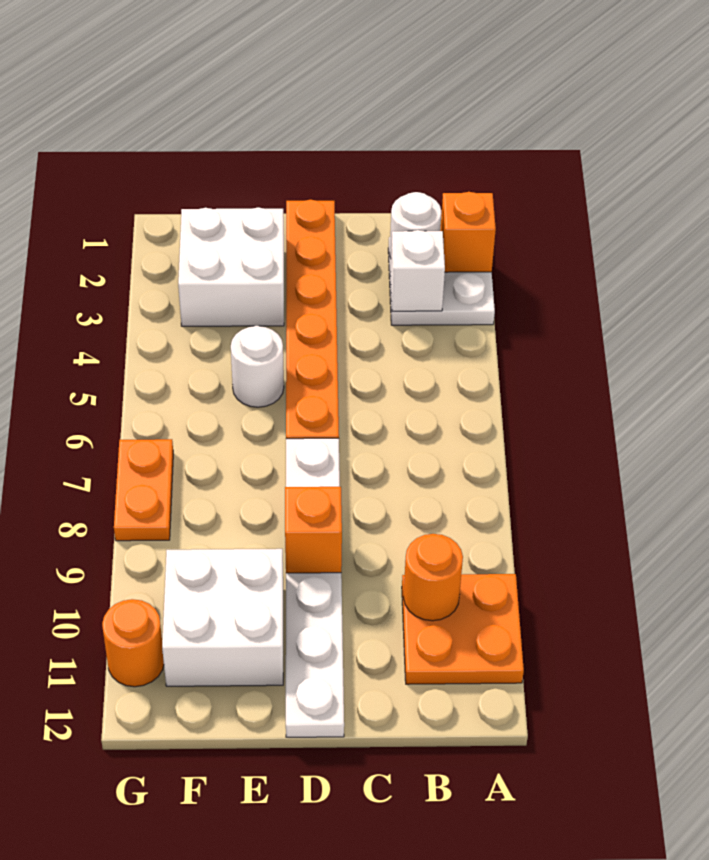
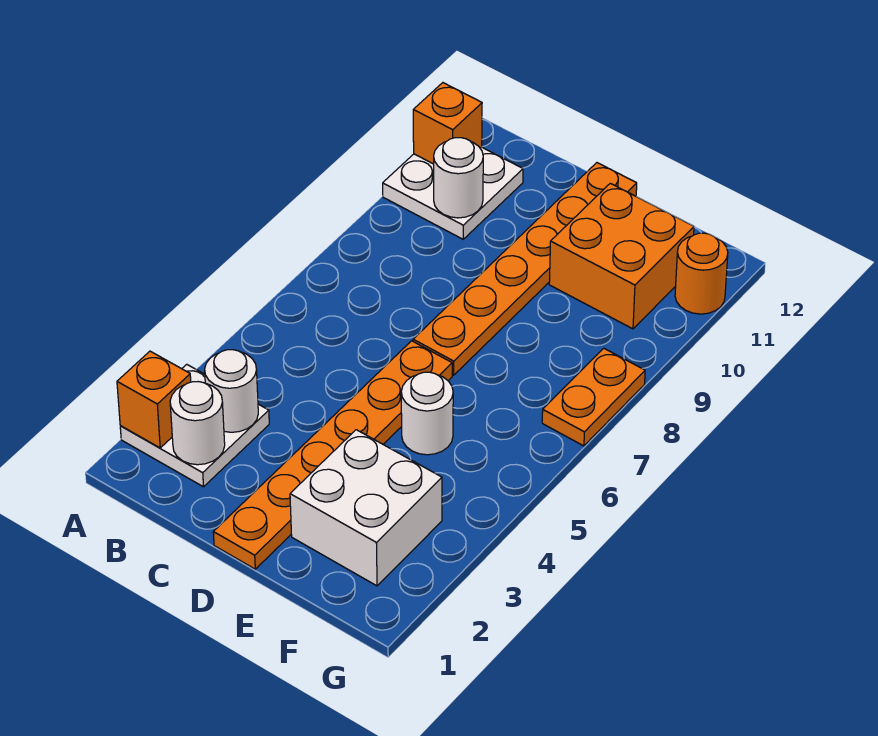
orange 2x2 plate [402,574,524,684] -> white 2x2 plate [383,147,523,239]
white 1x1 brick [390,230,445,311] -> white 1x1 round brick [205,350,258,432]
orange 1x1 round brick [403,534,463,621] -> white 1x1 round brick [434,138,483,218]
white 1x6 plate [286,438,344,737] -> orange 1x6 plate [413,163,637,375]
orange 1x1 brick [285,487,342,573] -> orange 1x1 brick moved to [413,83,482,164]
white 2x2 brick [162,549,283,686] -> orange 2x2 brick [549,183,694,329]

